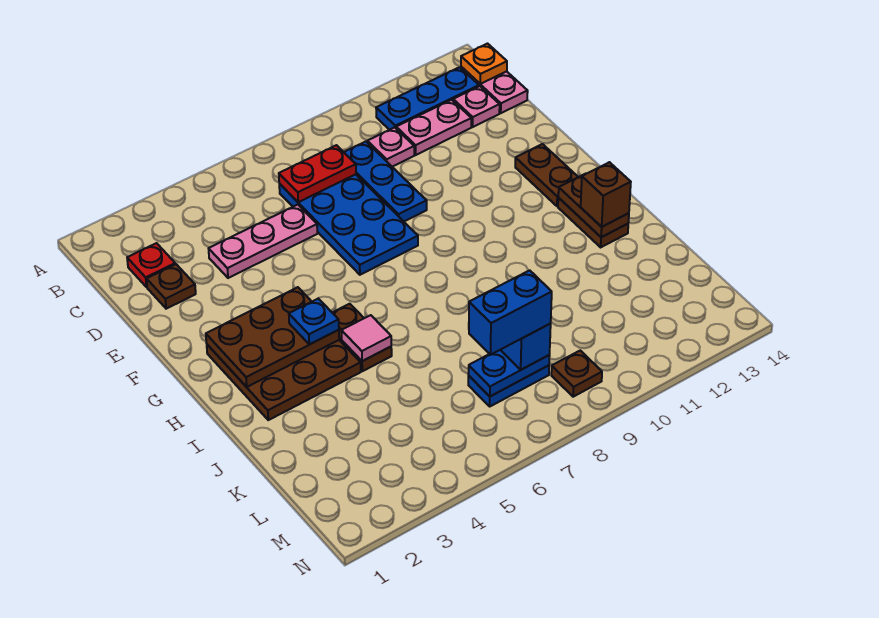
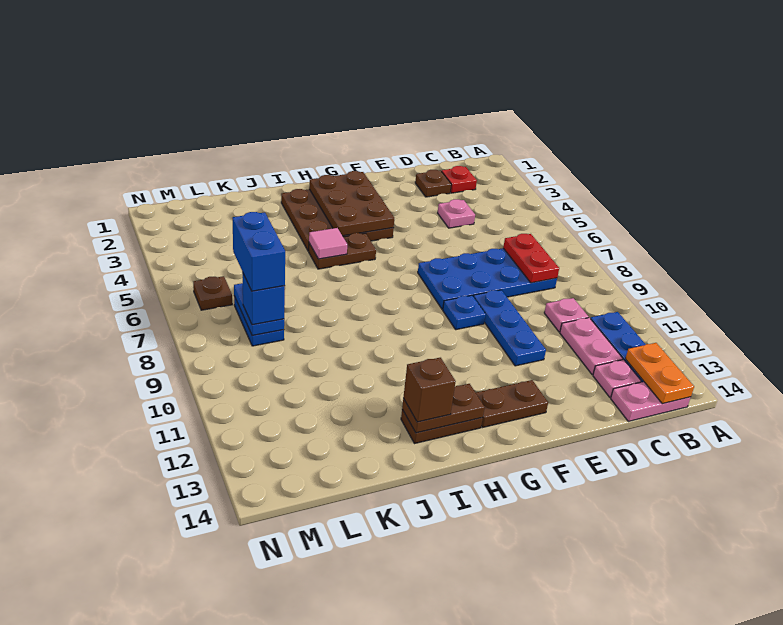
orange 1x1 plate [461,44,507,84] -> orange 1x2 plate [625,343,694,404]
blue 1x3 plate [344,142,427,221] -> blue 1x3 plate turned to [473,290,546,366]
pink 1x3 plate [209,205,317,278] -> pink 1x1 plate [438,199,475,228]
blue 1x1 plate [289,299,339,344] -> blue 1x1 plate moved to [443,295,486,330]
brown 1x1 plate [551,350,602,397] -> brown 1x1 plate moved to [193,276,232,310]

